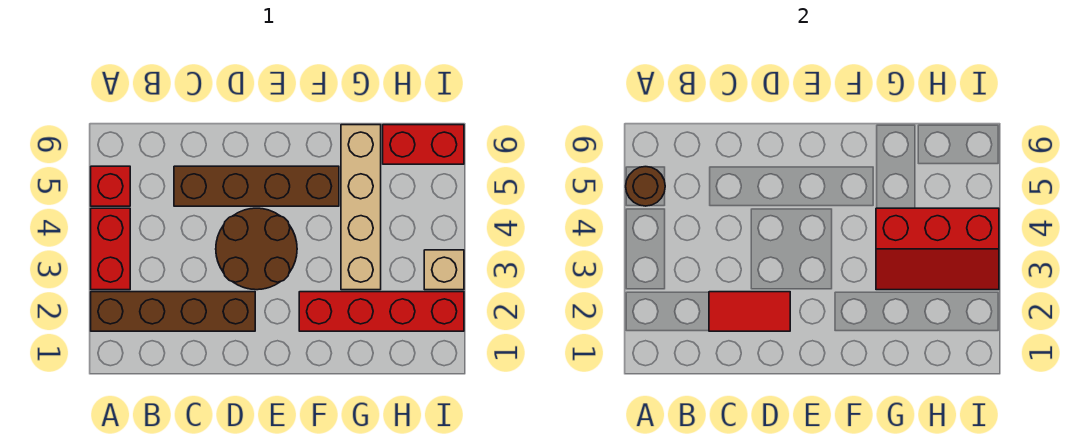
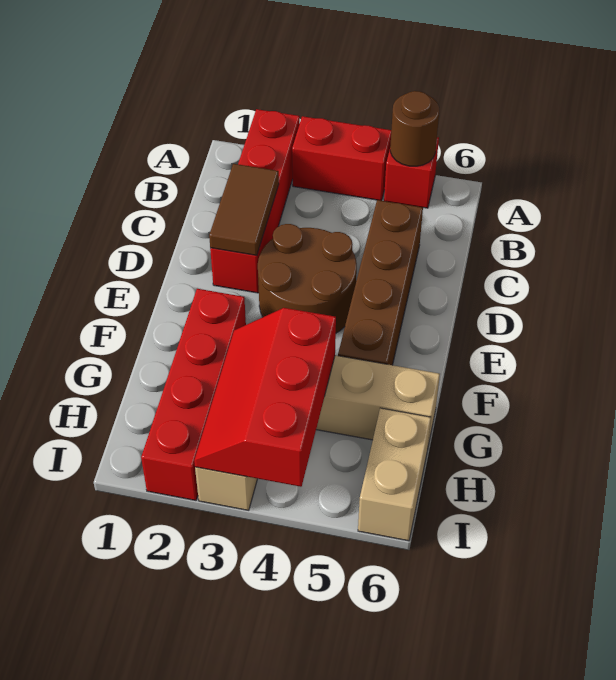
brown 1x4 brick [91,292,255,331] -> red 1x4 brick [210,109,300,293]
red 1x2 tile [709,292,790,331] -> brown 1x2 tile [209,164,279,255]
red 1x2 brick [383,125,464,164] -> tan 1x2 brick [358,408,431,541]

